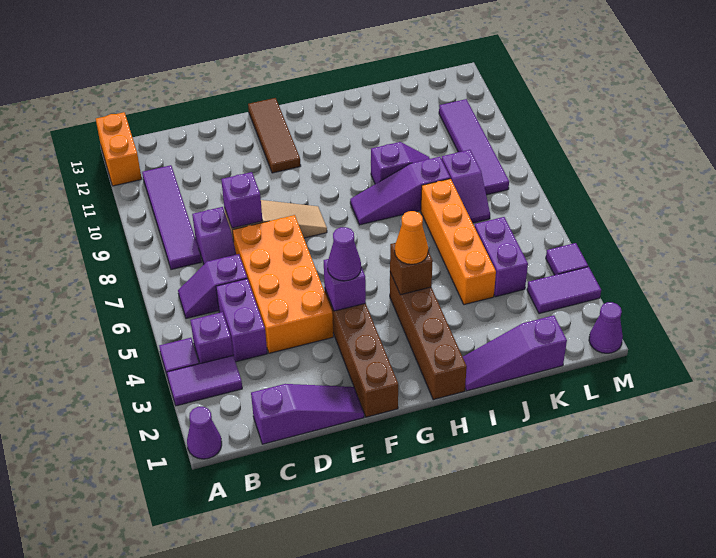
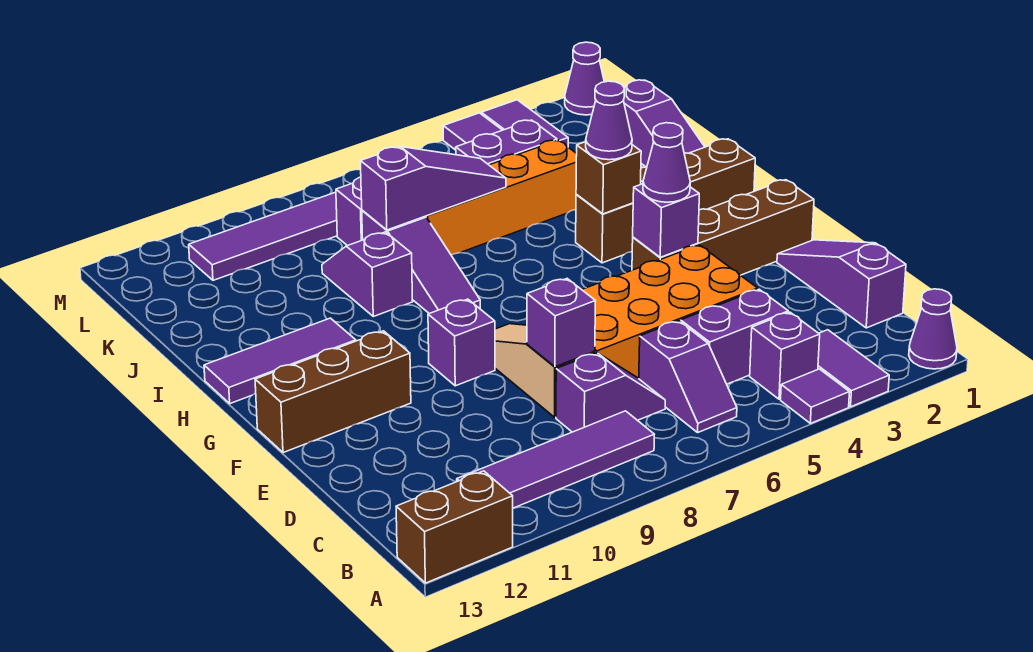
orange 1x2 brick [96,112,142,186] -> brown 1x2 brick [396,471,513,583]
none -> purple 1x1 brick [428,299,495,386]
brown 1x3 tile [248,98,301,173] -> brown 1x3 brick [255,331,411,453]
orange 1x1 cone [395,211,428,264] -> purple 1x1 cone [586,81,632,160]
none -> purple 1x3 tile [204,318,356,404]
none -> purple 1x3 slope [361,147,506,230]

